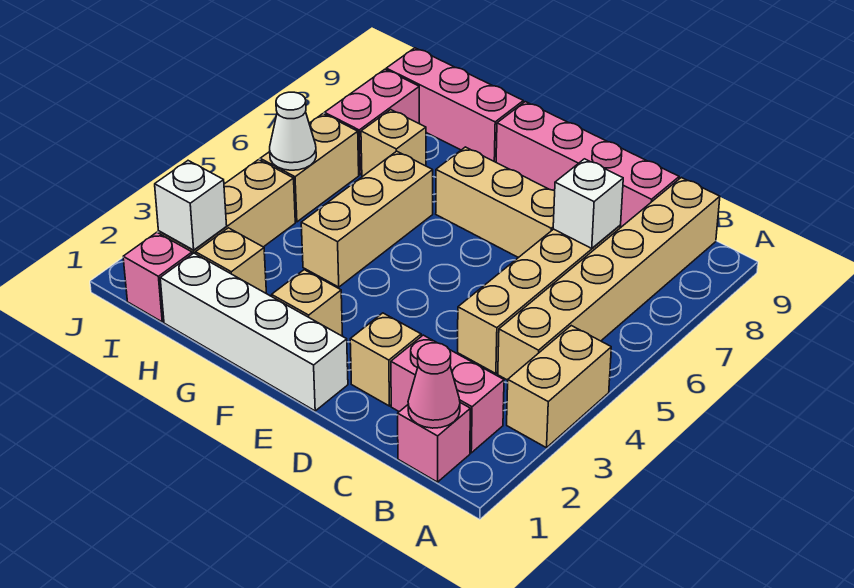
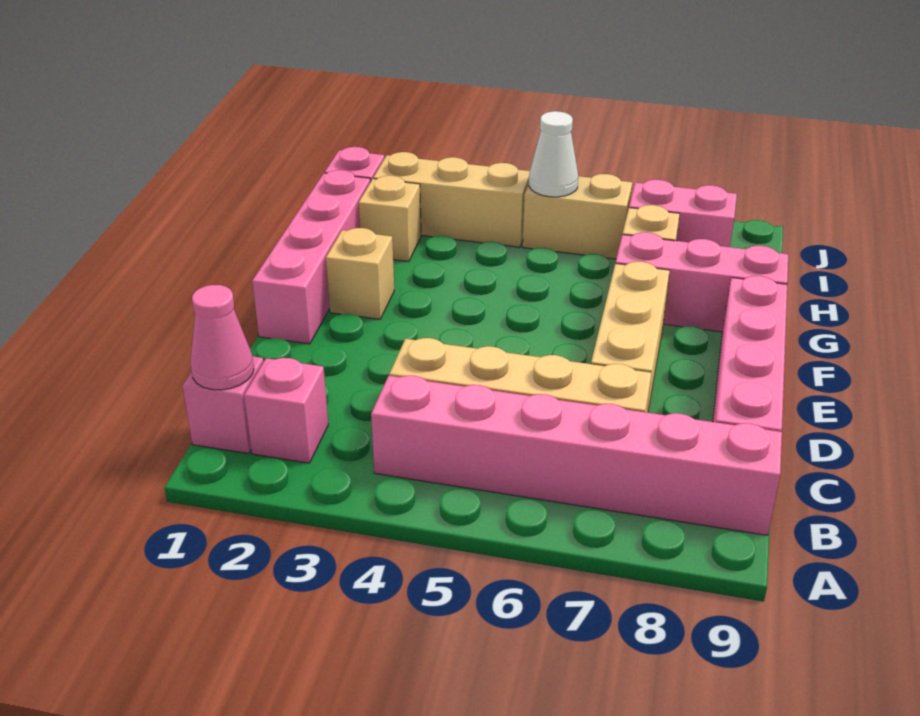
tan 1x2 brick [507,326,611,448] -> none
pink 1x2 brick [391,335,504,453] -> pink 1x1 brick [244,358,328,463]
tan 1x6 brick [498,178,720,380] -> pink 1x6 brick [371,376,782,535]
white 1x1 brick [553,159,623,248] -> none
tan 1x1 brick [350,313,421,406] -> none
white 1x4 brick [160,253,348,411] -> pink 1x4 brick [252,170,370,344]
tan 1x3 brick [301,151,433,287] -> none
pink 1x3 brick [386,48,523,162] -> pink 1x3 brick turned to [615,232,788,332]
white 1x1 brick [155,161,227,250] -> none

